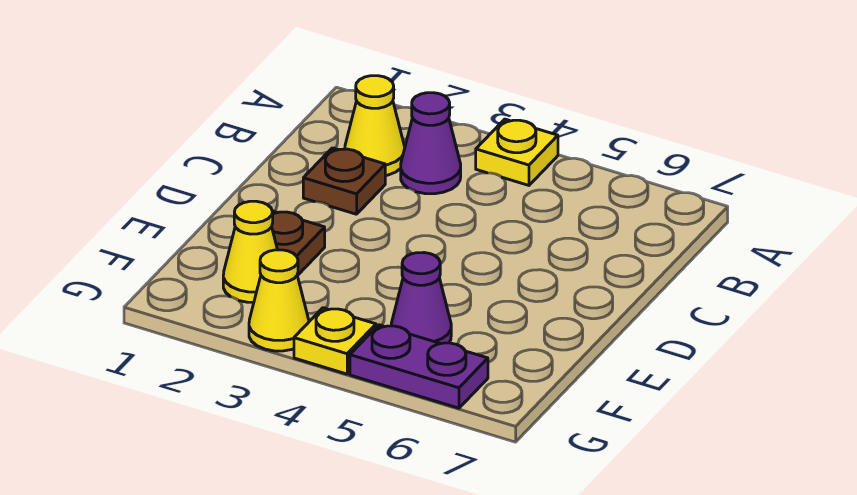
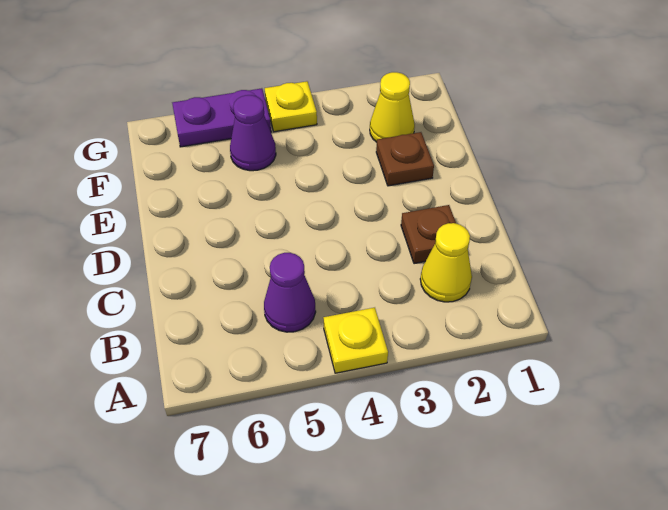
purple 1x1 cone [401,93,461,194] -> purple 1x1 cone moved to [264,253,316,332]
yellow 1x1 cone [249,250,309,351] -> none

